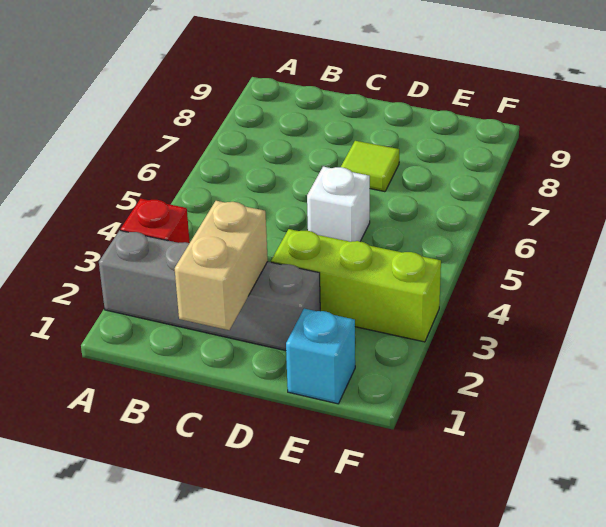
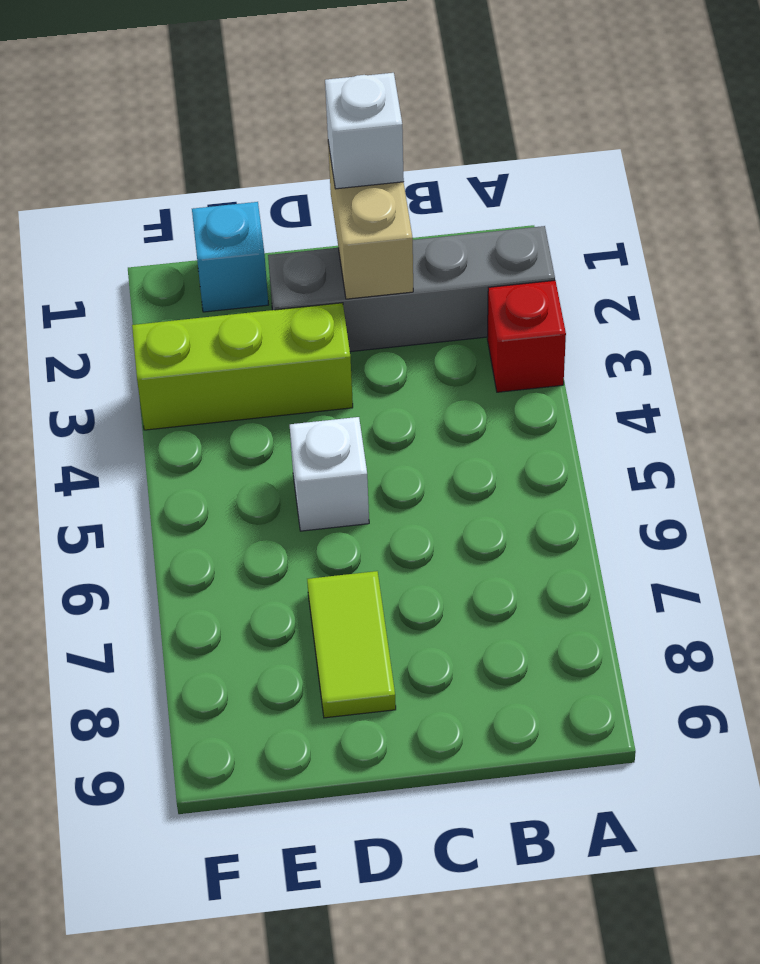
none -> white 1x1 brick [325,73,404,189]
lime 1x1 tile [341,141,399,192] -> lime 1x2 tile [307,571,396,718]

